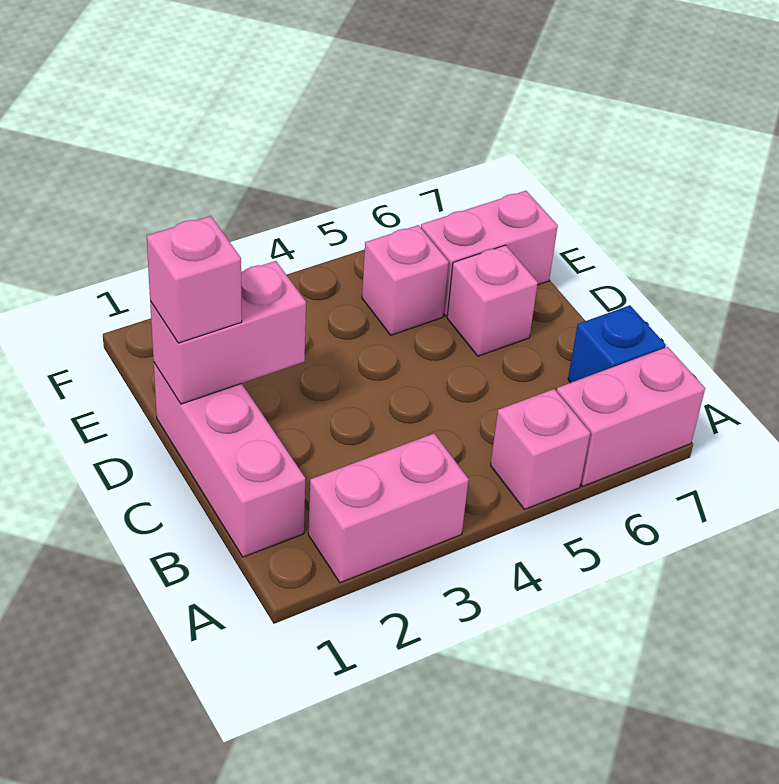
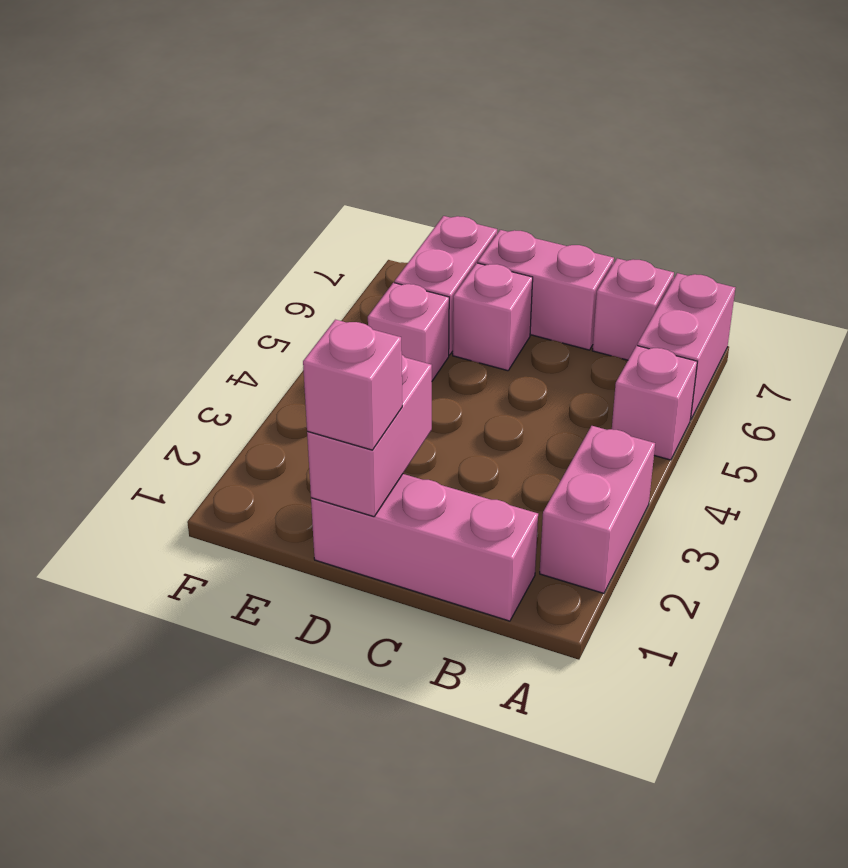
blue 1x1 brick [568,305,666,383] -> pink 1x1 brick [592,258,674,360]
none -> pink 1x2 brick [478,230,614,350]

